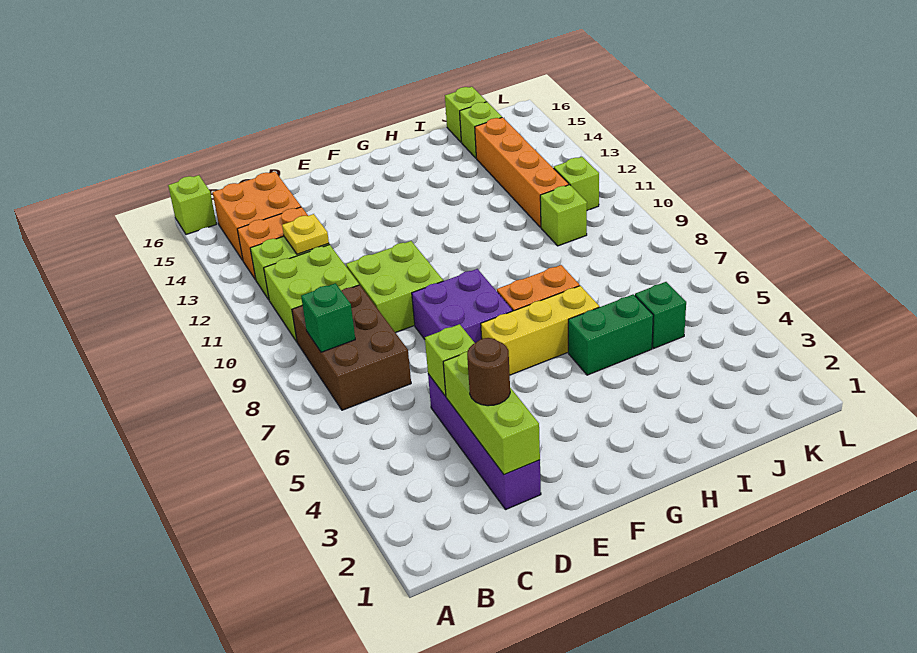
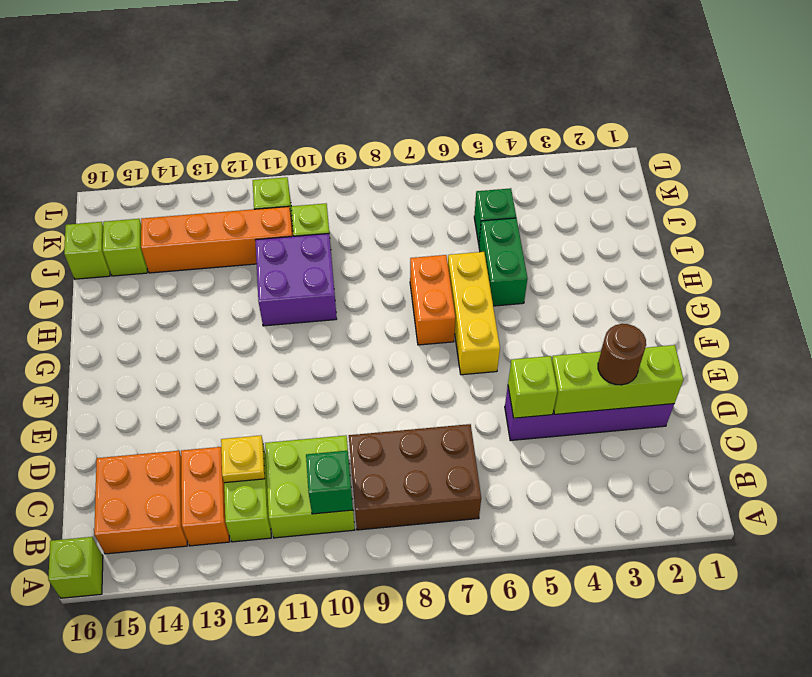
green 1x1 brick [301,283,355,352] -> green 1x1 brick moved to [306,451,353,514]
lime 2x2 brick [346,241,443,333] -> none
purple 2x2 brick [412,269,513,343] -> purple 2x2 brick moved to [255,234,337,326]

